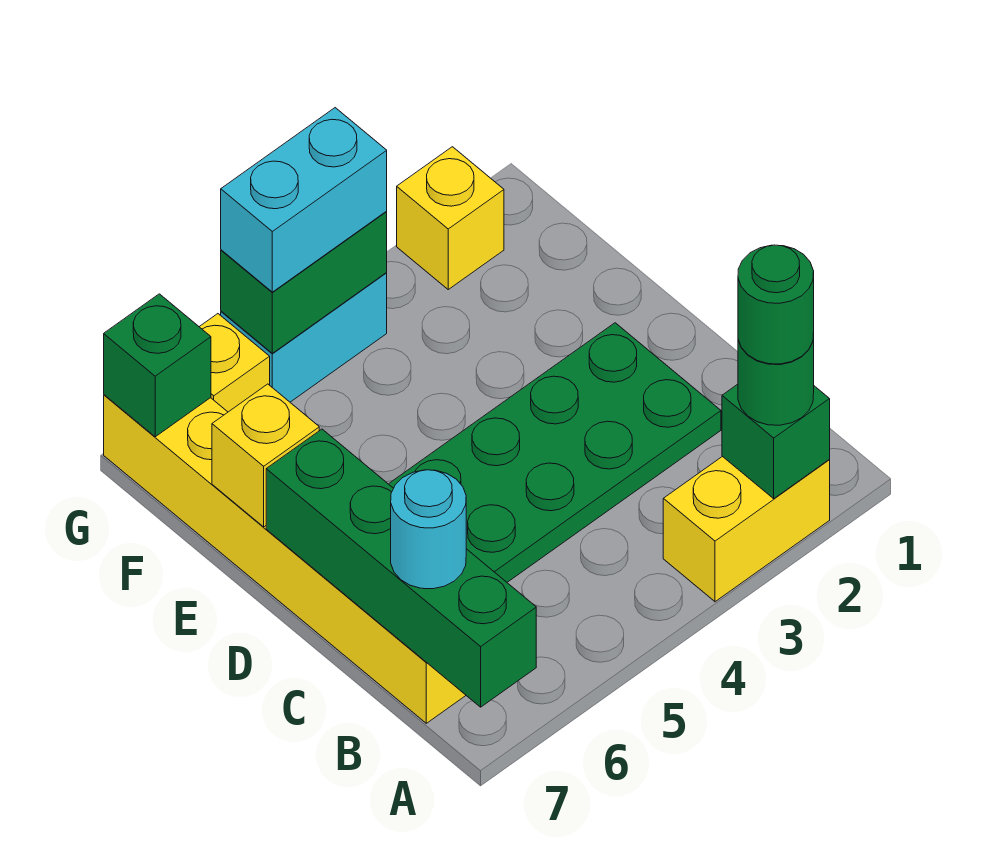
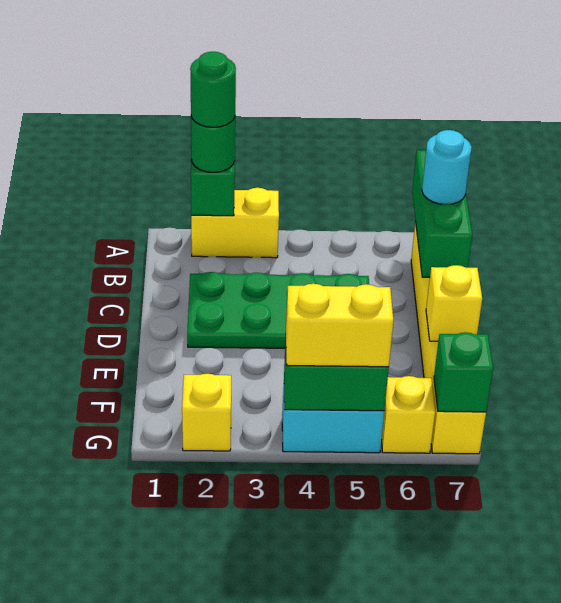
green 1x4 brick [266,429,536,707] -> green 1x3 brick [412,150,472,277]
cyan 1x2 brick [221,108,387,292] -> yellow 1x2 brick [286,284,393,367]

